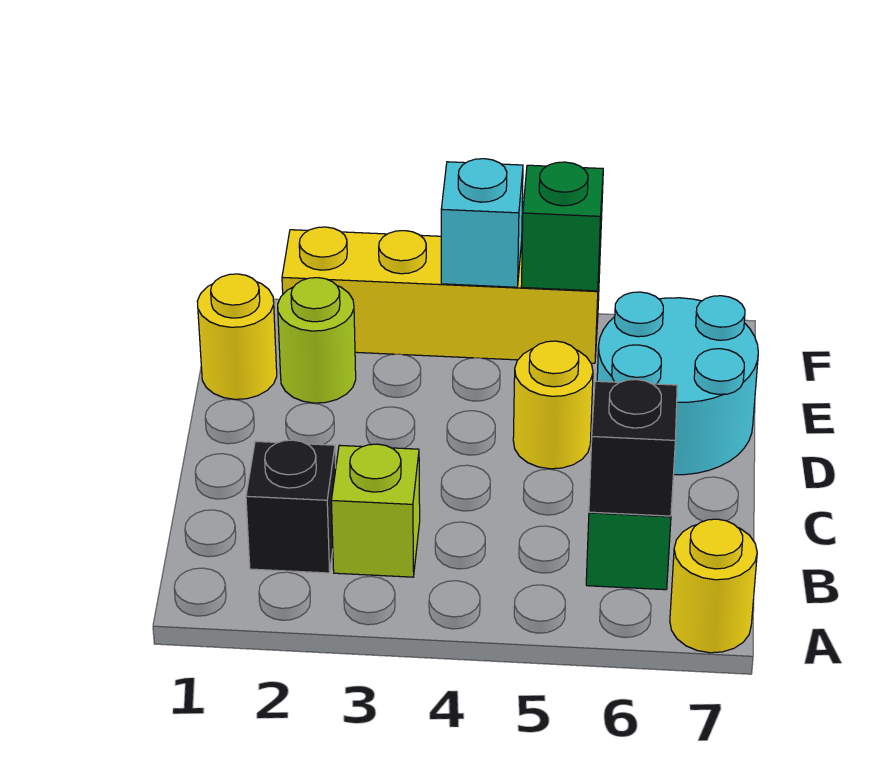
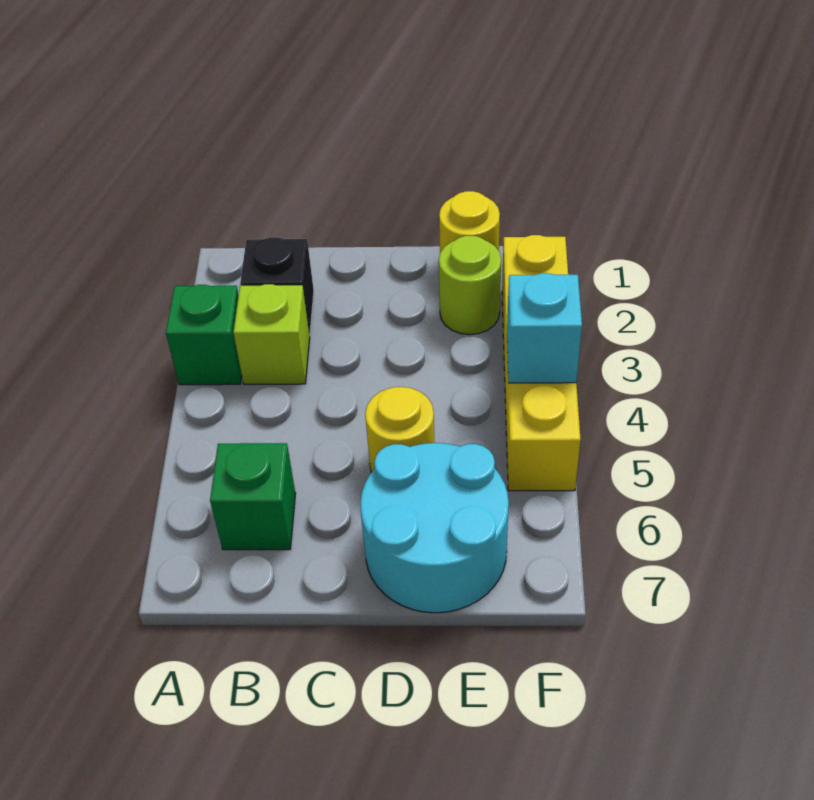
yellow 1x1 round brick [670,519,757,653] -> none
black 1x1 brick [589,379,677,516] -> none
green 1x1 brick [521,162,603,291] -> green 1x1 brick moved to [166,285,242,385]

